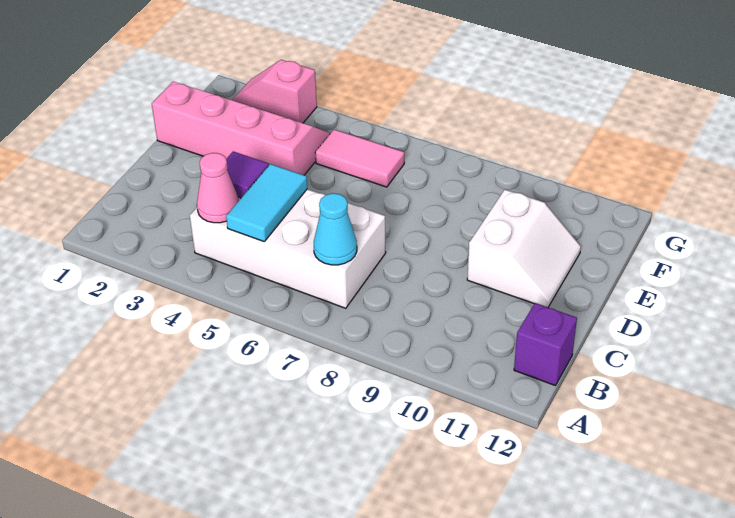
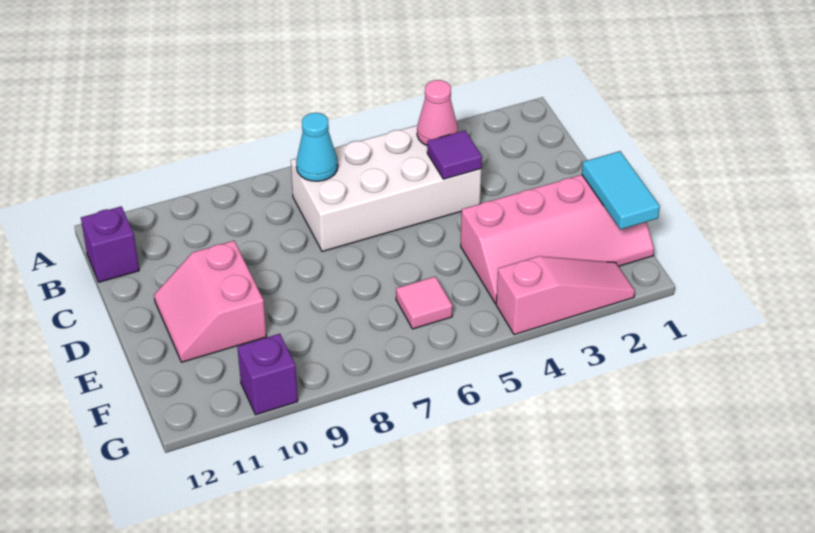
cyan 1x2 tile [226,164,307,242] -> cyan 1x2 tile moved to [582,151,660,230]
white 2x2 slope [467,190,581,307] -> pink 2x2 slope [154,241,267,362]
pink 1x2 tile [315,129,404,187] -> pink 1x1 tile [396,276,452,329]
pink 1x2 slope [232,60,317,123] -> pink 1x3 slope [496,256,635,335]
none -> purple 1x1 brick [237,334,298,415]

